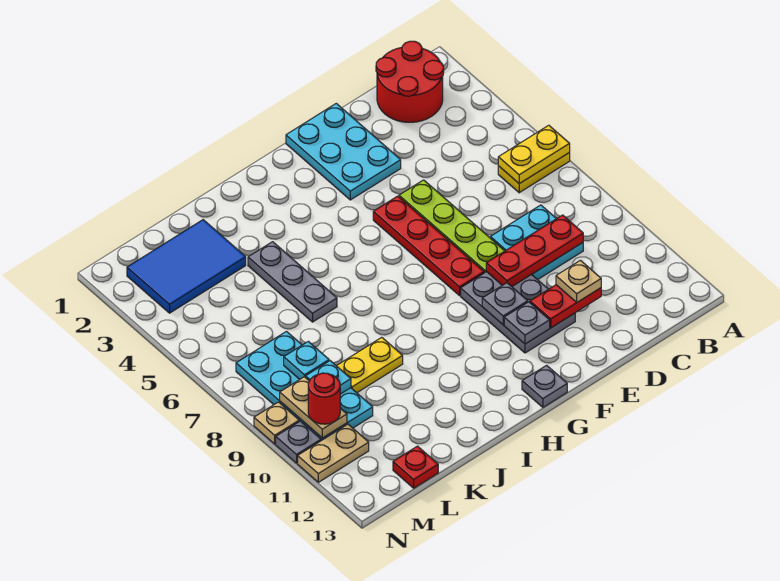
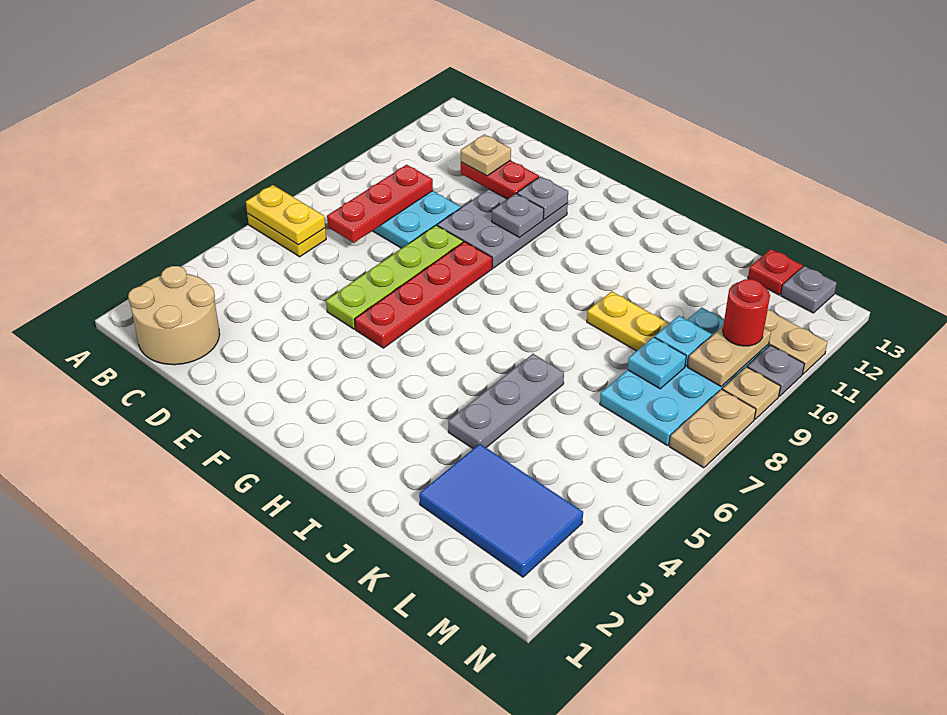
red 2x2 round brick [376,41,444,122] -> tan 2x2 round brick [128,266,220,365]
red 1x3 plate [486,215,583,287] -> red 1x3 plate turned to [327,165,433,243]
cyan 2x3 plate [286,103,401,200] -> none
grey 1x1 plate [522,365,567,407] -> grey 1x1 plate moved to [781,266,837,313]
none -> tan 1x2 plate [669,389,756,468]

